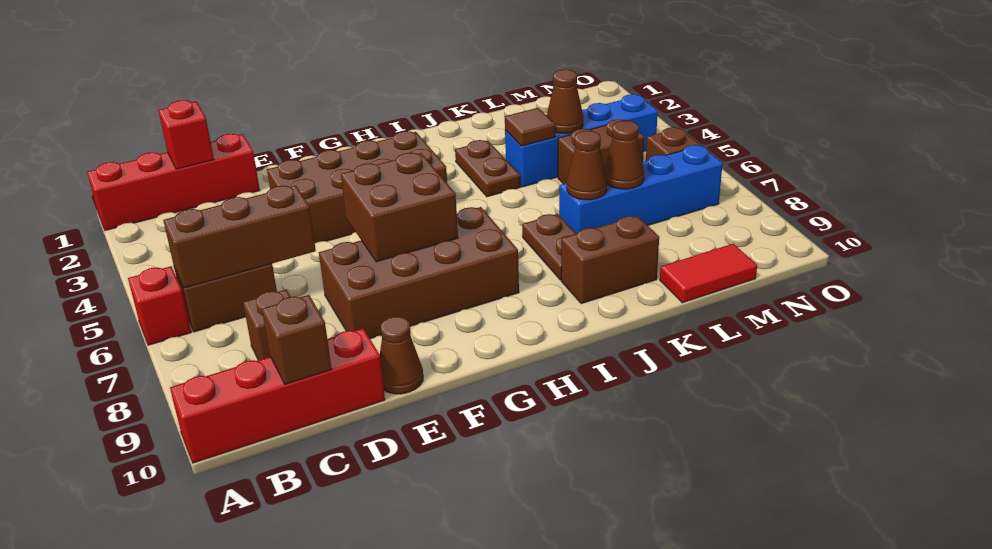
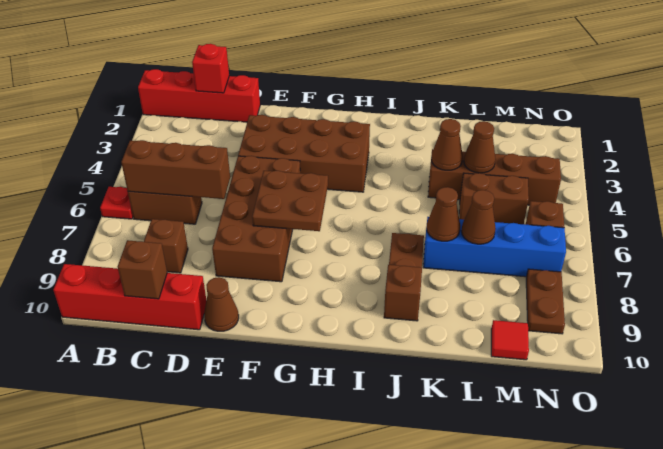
red 1x1 brick [128,266,191,345] -> red 1x1 plate [100,187,133,219]
brown 2x4 brick [319,207,519,339] -> brown 2x4 brick turned to [212,156,300,282]
brown 2x2 brick [341,153,458,262] -> brown 2x2 plate [252,171,328,231]
brown 1x2 plate [455,140,521,197] -> brown 1x2 plate moved to [526,269,565,334]
brown 1x2 brick [561,216,659,304] -> brown 1x1 brick [384,265,422,321]
blue 1x4 brick [505,94,658,187] -> brown 1x4 brick [428,149,561,205]
brown 1x1 tile [505,108,555,146] -> brown 1x1 cone [431,119,463,170]
red 1x2 tile [660,244,757,303] -> red 1x1 tile [491,320,529,360]

